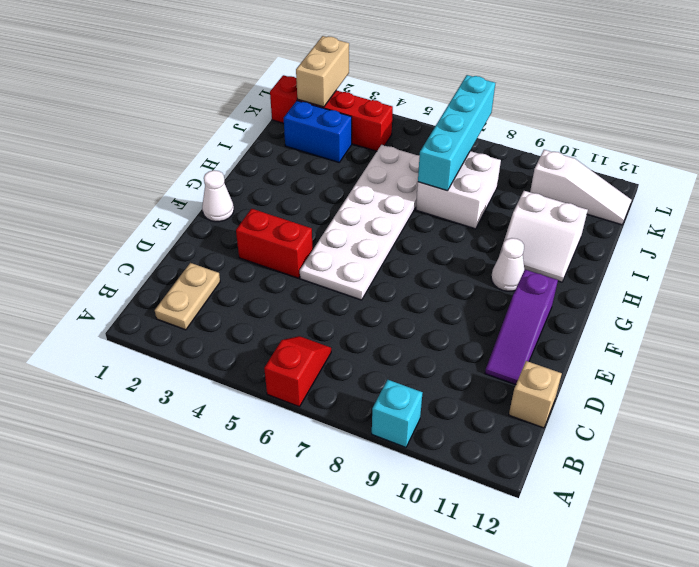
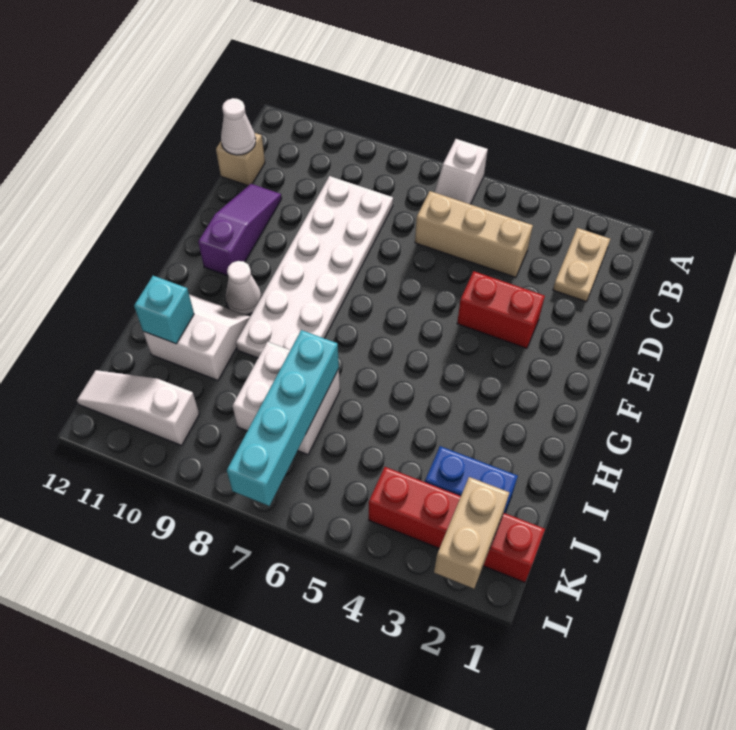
red 1x2 slope [264,336,331,407] -> white 1x2 slope [434,139,488,204]
cyan 1x1 brick [372,380,422,447] -> cyan 1x1 brick moved to [134,276,194,344]
none -> tan 1x3 brick [415,191,533,278]
white 2x6 plate [300,145,420,300] -> white 2x6 plate moved to [236,176,393,358]
white 1x1 cone [202,170,234,222] -> white 1x1 cone moved to [221,98,256,155]

